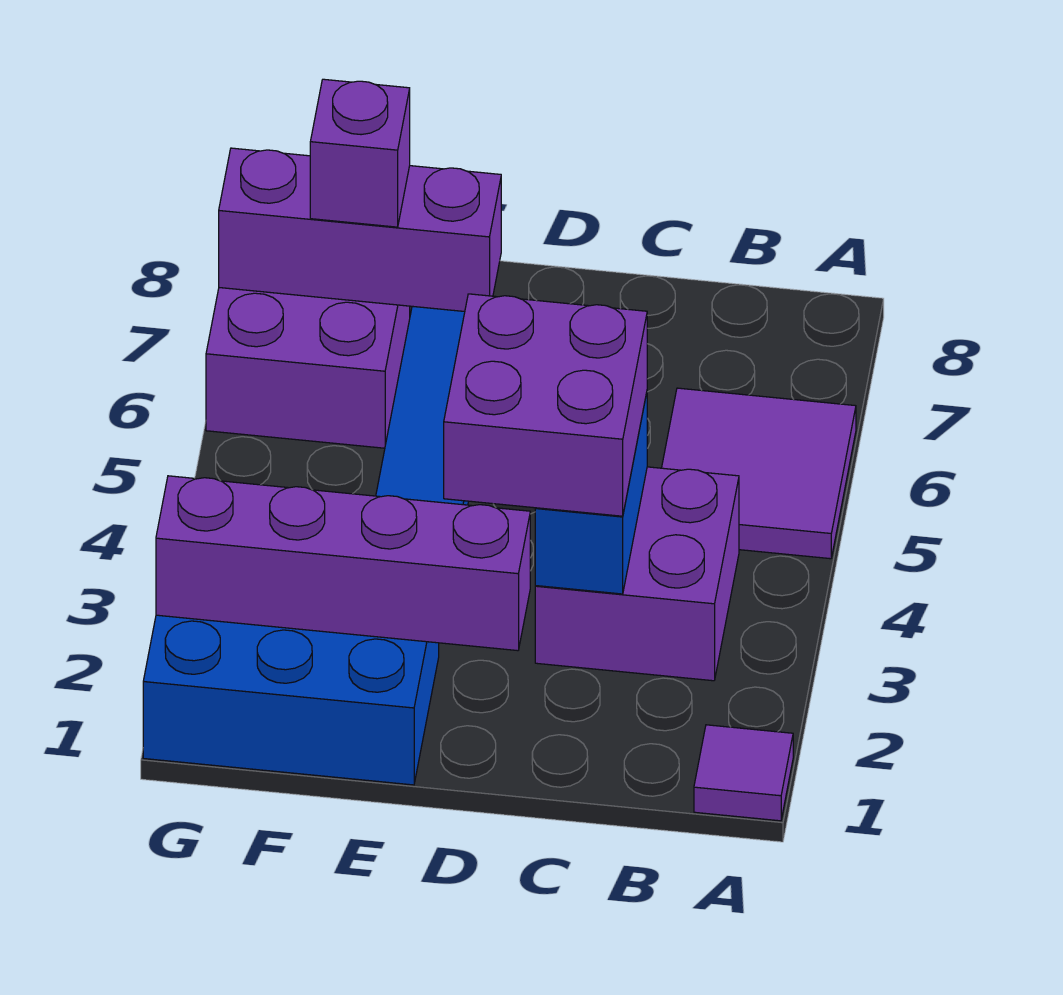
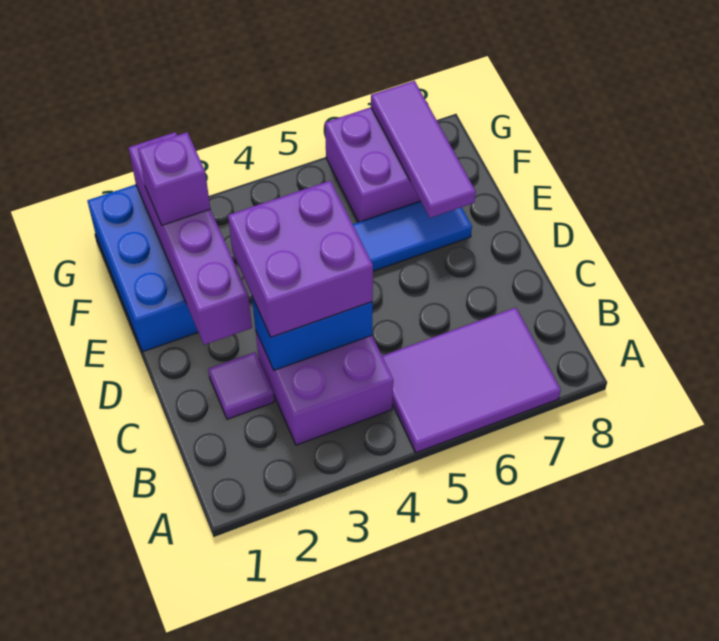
purple 1x1 tile [694,725,793,821] -> purple 1x1 tile moved to [208,352,274,419]
purple 2x2 tile [662,388,856,559] -> purple 2x3 tile [382,308,561,453]
purple 1x3 brick [219,148,501,312] -> purple 1x3 tile [371,81,476,218]
purple 1x1 brick [310,79,410,227] -> purple 1x1 brick moved to [138,132,210,225]

